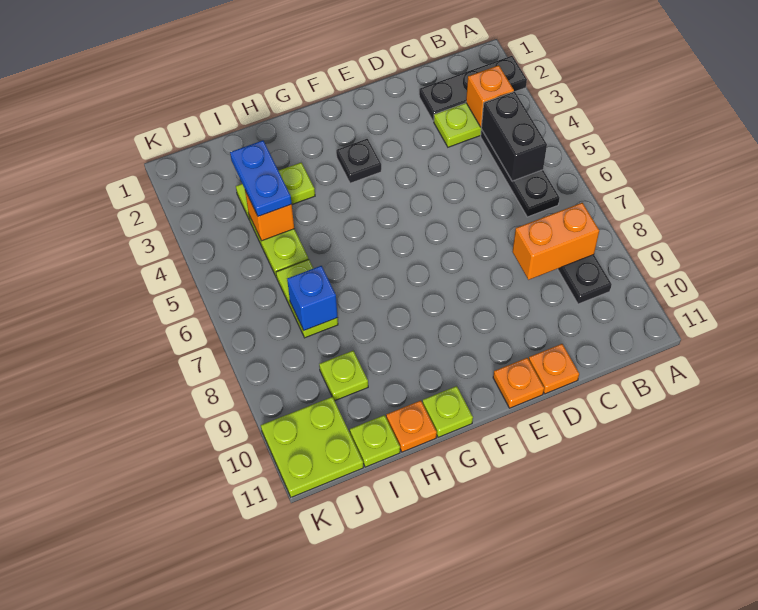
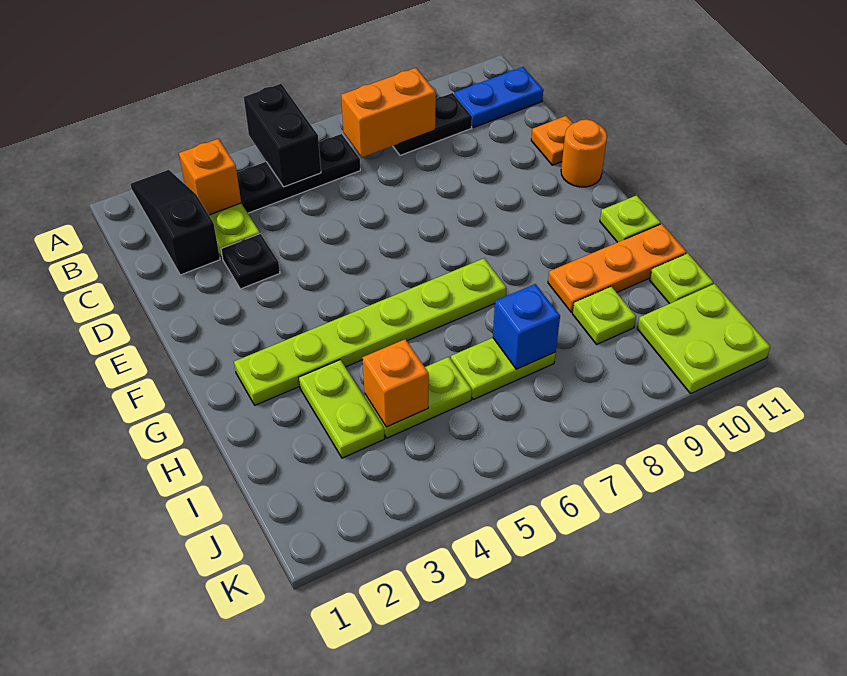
black 1x3 plate [419,56,527,121] -> black 1x3 slope [130,170,220,275]
black 1x2 brick [481,92,547,181] -> black 1x2 brick turned to [244,84,321,187]
orange 1x2 brick [513,203,599,280] -> orange 1x2 brick turned to [341,68,436,157]
orange 1x1 plate [493,358,544,408] -> orange 1x1 round brick [561,119,607,187]
black 1x1 plate [336,139,381,183] -> black 1x1 plate moved to [221,234,280,289]
none -> lime 1x6 plate [234,258,506,405]
orange 1x1 plate [386,401,437,452] -> orange 1x3 plate [548,224,686,312]
blue 1x2 plate [230,140,292,216] -> blue 1x2 plate moved to [454,67,543,128]

